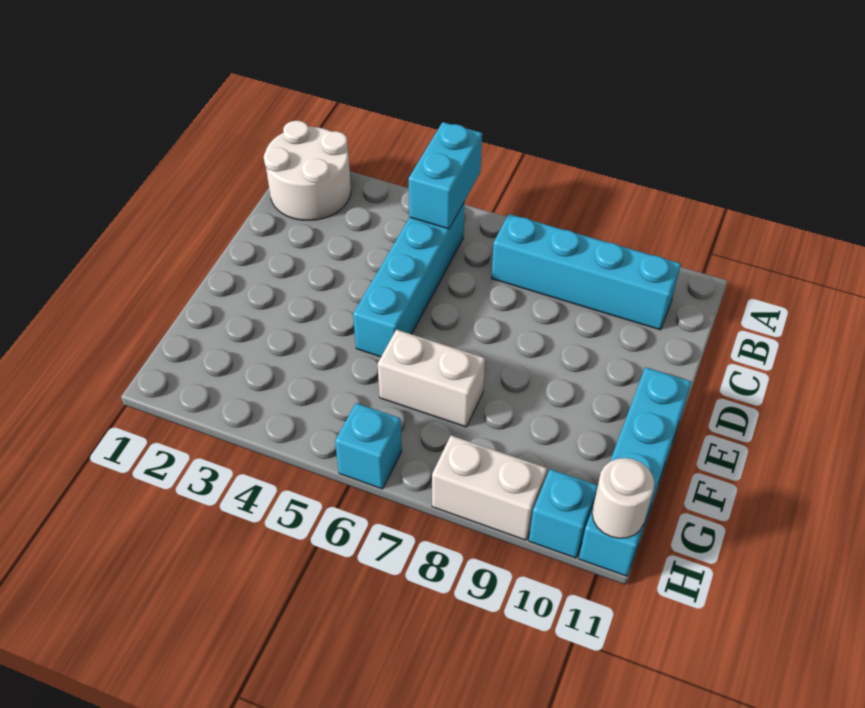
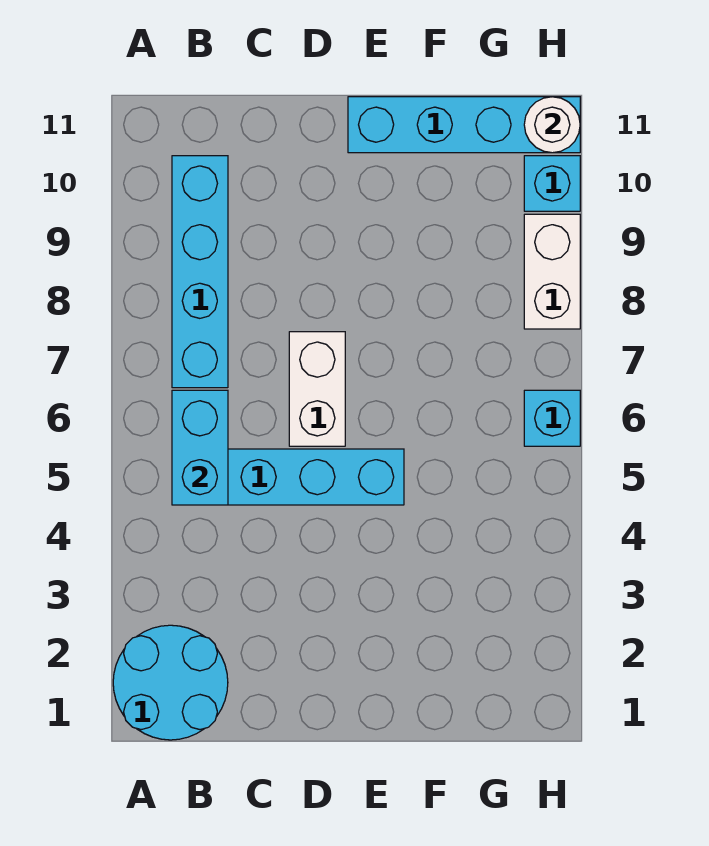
white 2x2 round brick [264,121,351,220] -> cyan 2x2 round brick [113,625,228,740]
cyan 1x2 brick [409,122,482,229] -> cyan 1x2 brick turned to [172,390,228,505]
white 1x2 brick [378,330,485,427] -> white 1x2 brick moved to [289,332,345,446]

